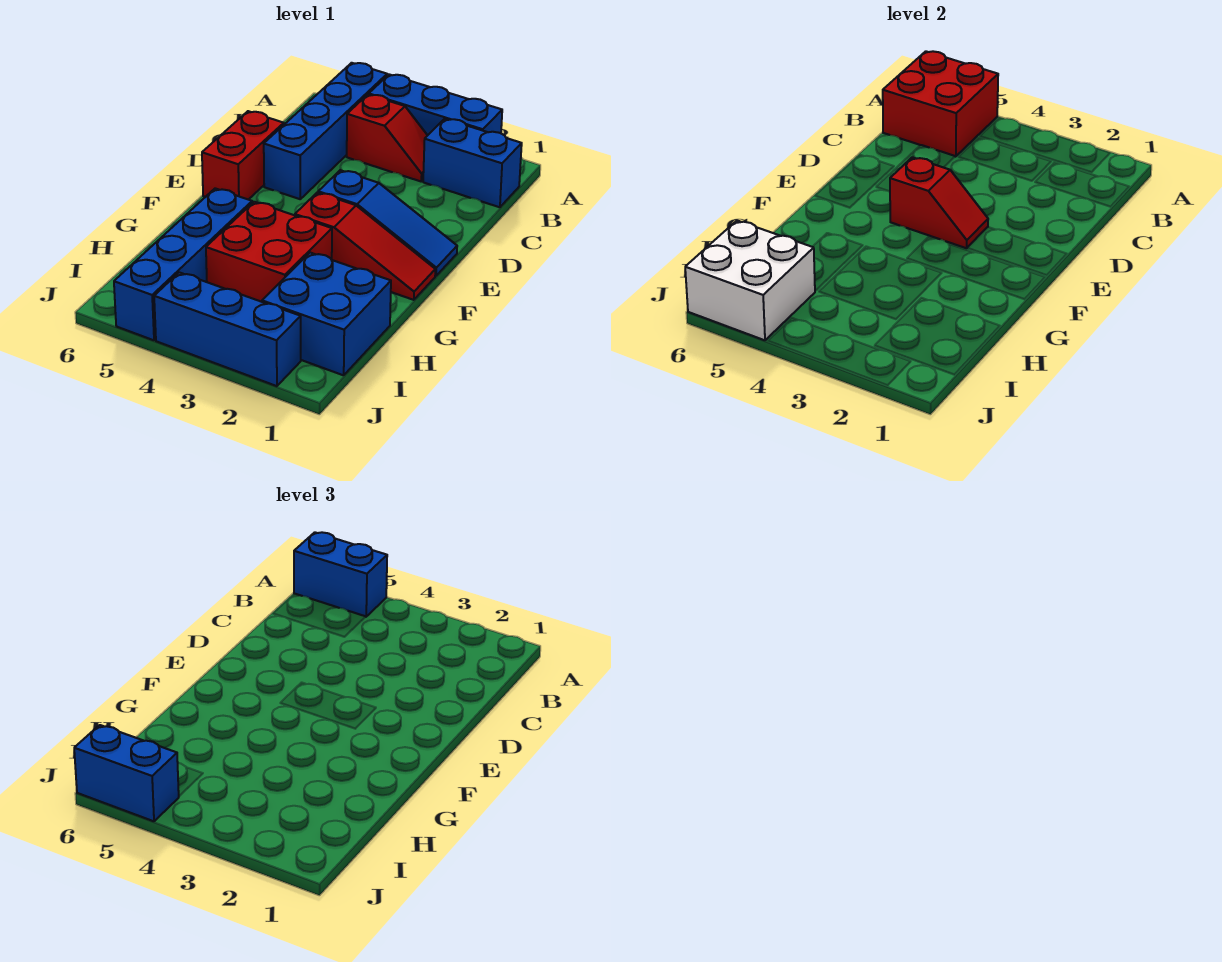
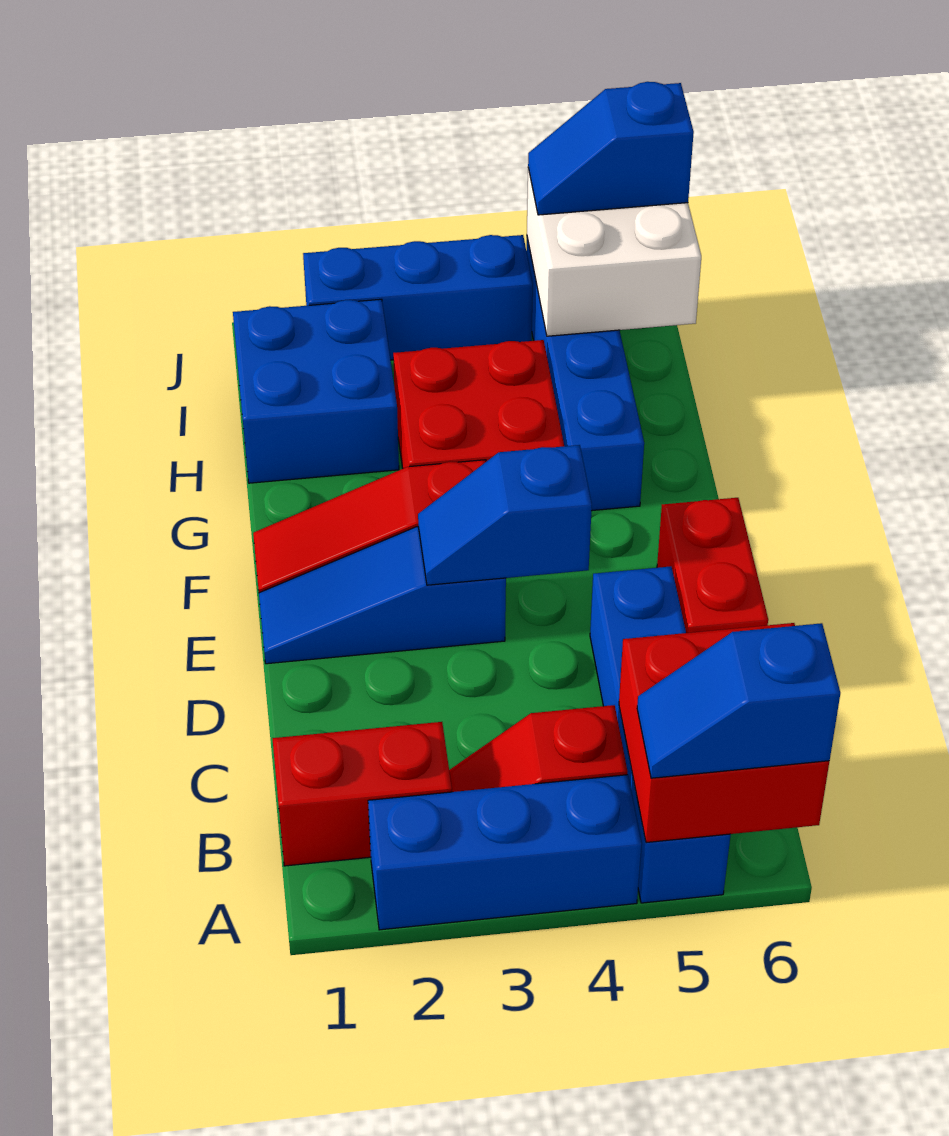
blue 1x2 brick [294,532,387,617] -> blue 1x2 slope [637,623,840,778]
blue 1x2 brick [423,119,522,207] -> red 1x2 brick [272,722,452,866]
red 1x2 slope [890,157,988,248] -> blue 1x2 slope [418,445,592,585]
blue 1x2 brick [74,725,179,821] -> blue 1x2 slope [528,82,694,215]

